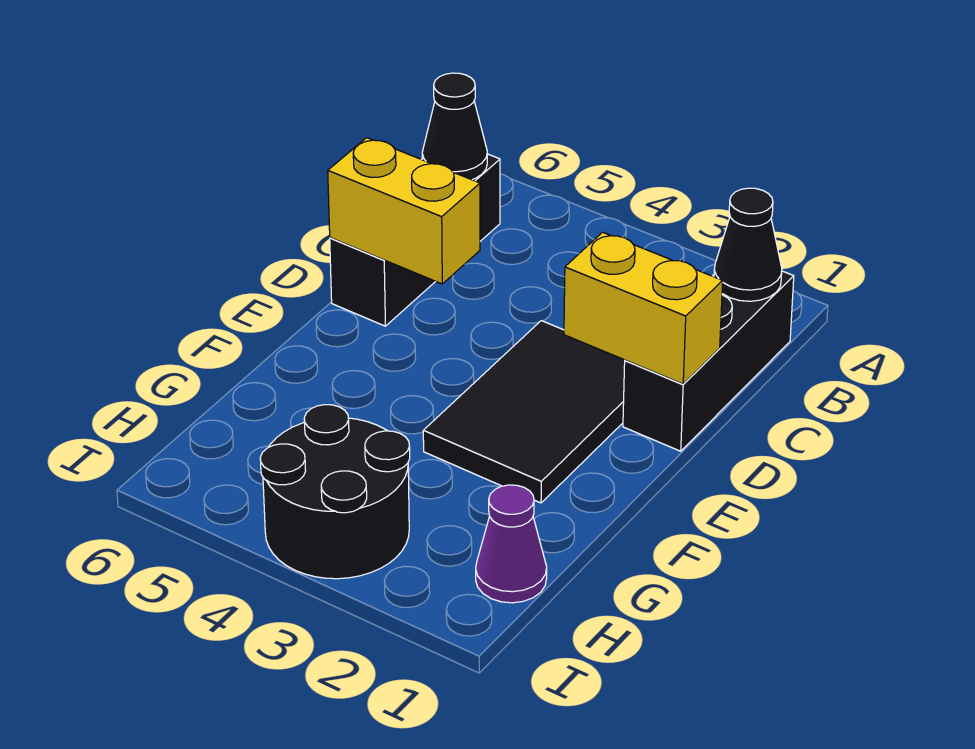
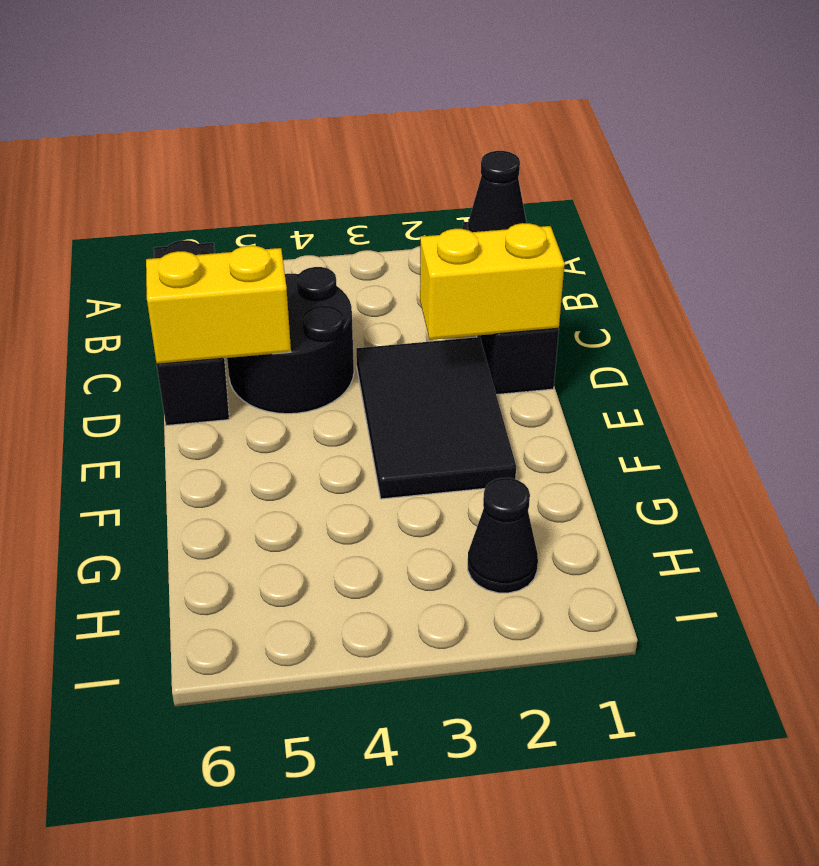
black 1x1 cone [422,73,487,180] -> black 1x1 cone moved to [468,478,538,593]
purple 1x1 cone [476,485,547,603] -> none
black 2x2 round brick [260,405,410,579] -> black 2x2 round brick moved to [227,267,354,414]

